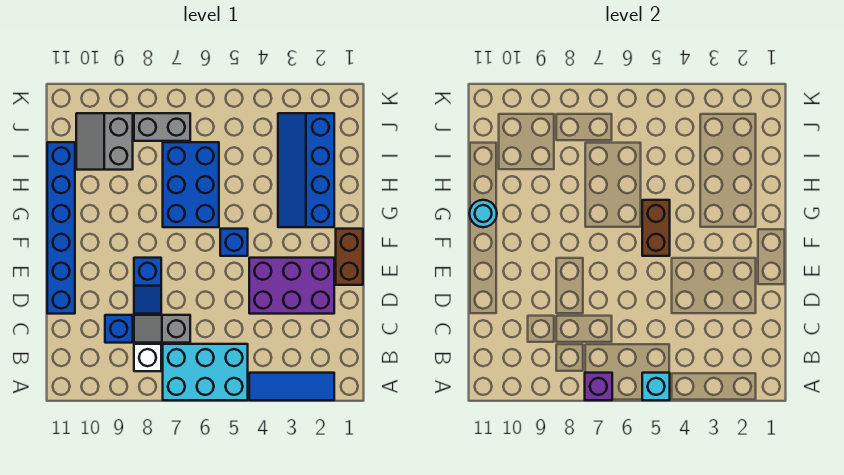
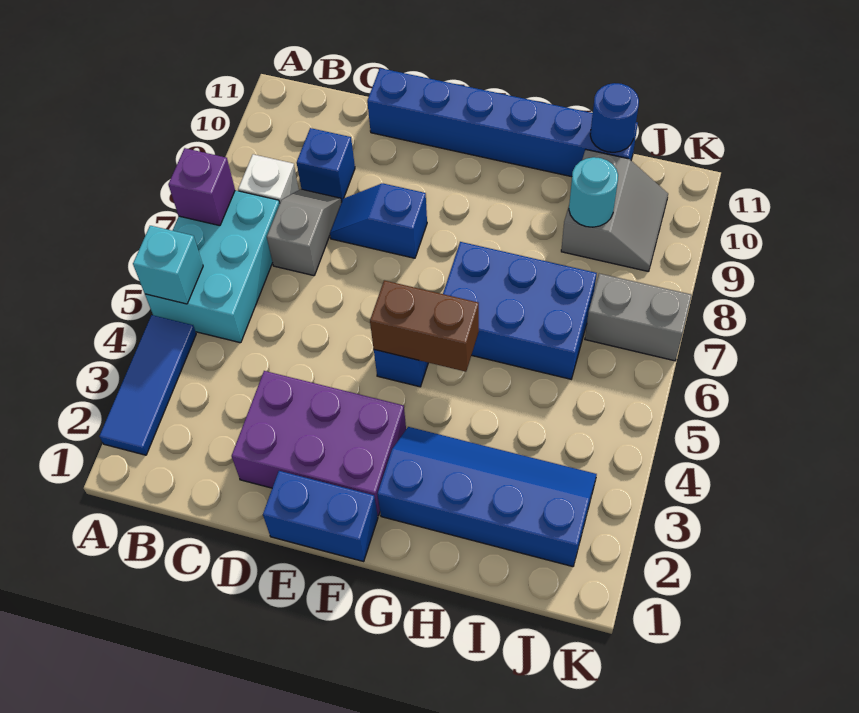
purple 2x3 brick [249,258,334,314] -> purple 2x3 brick turned to [232,371,406,516]
brown 1x2 brick [336,229,363,285] -> blue 1x2 brick [263,471,378,561]
cyan 1x1 round brick [470,200,497,227] -> cyan 1x1 round brick moved to [569,157,618,227]
grey 2x2 slope [76,113,133,170] -> grey 2x2 slope turned to [561,150,668,272]
none -> blue 1x1 round brick [590,83,639,152]
grey 1x2 brick [134,113,190,141] -> grey 1x2 brick turned to [585,274,692,361]

